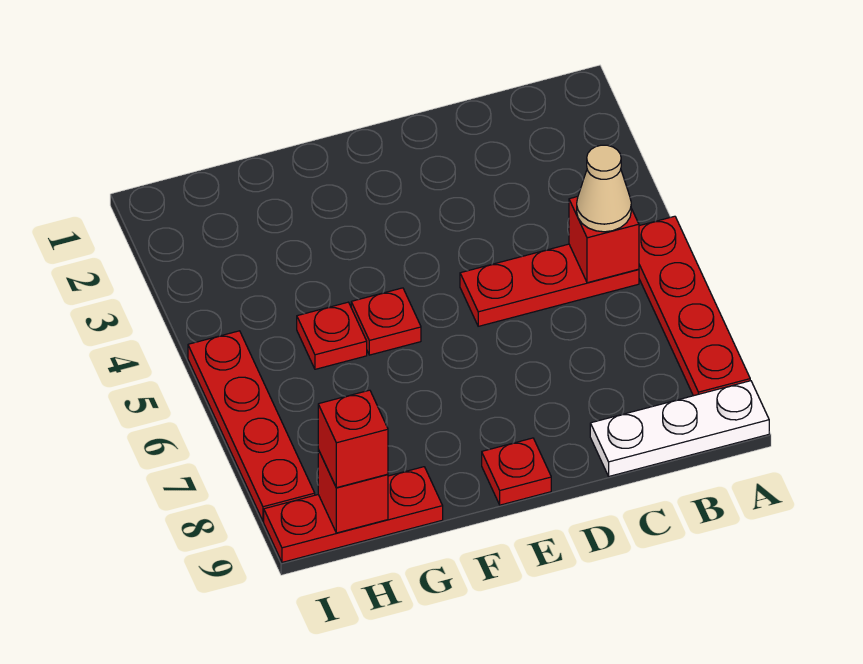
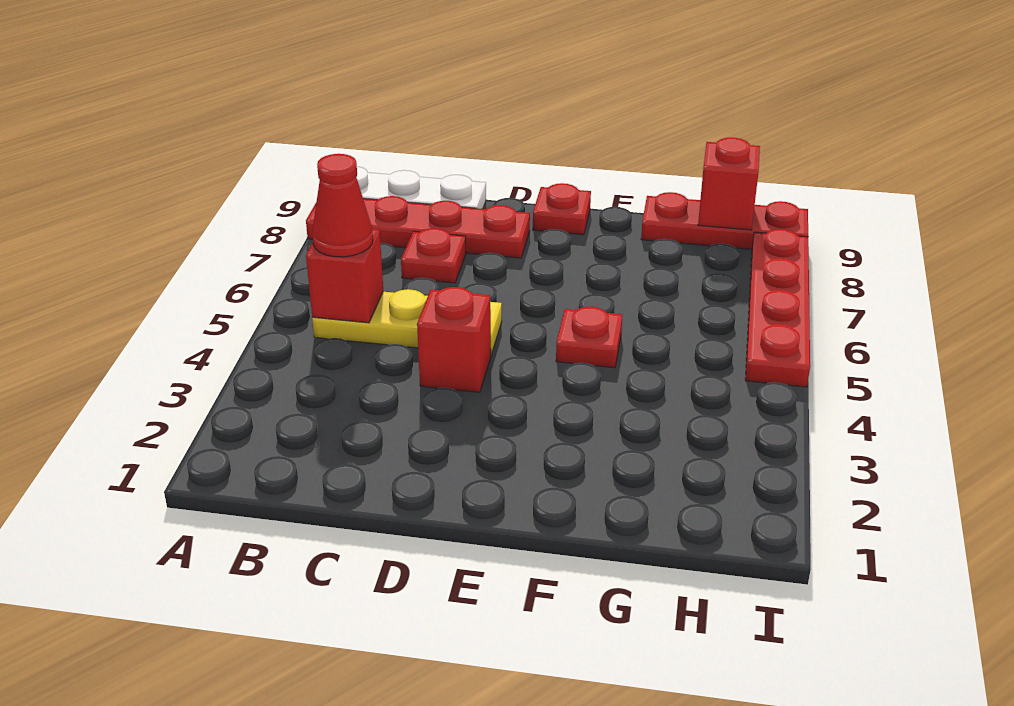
red 1x4 plate [639,216,750,396] -> red 1x4 plate turned to [306,196,530,258]
red 1x3 plate [460,244,639,326] -> yellow 1x3 plate [312,289,502,355]
tan 1x1 cone [577,145,631,232] -> red 1x1 cone [312,154,373,257]
red 1x1 plate [297,302,367,369] -> red 1x1 plate moved to [401,228,466,283]
red 1x1 brick [318,390,388,488] -> red 1x1 brick moved to [417,287,491,392]

